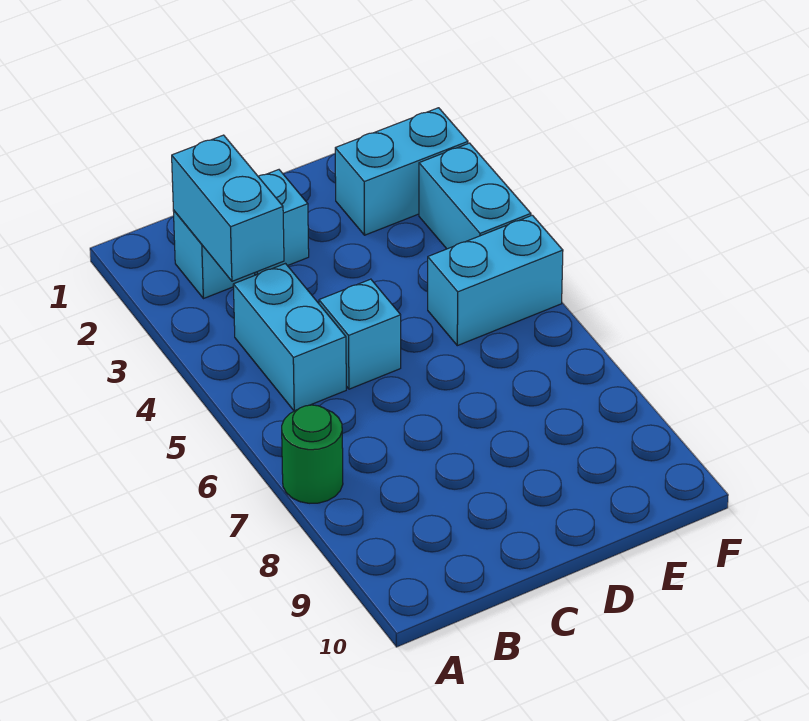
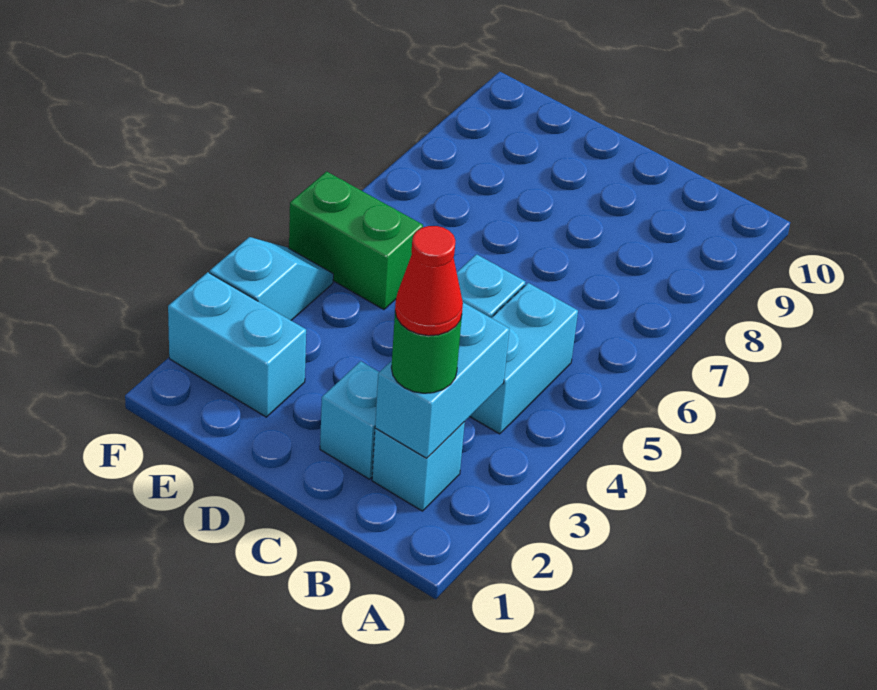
green 1x1 round brick [282,405,343,503] -> green 1x1 round brick moved to [391,313,462,393]
none -> red 1x1 cone [395,226,463,336]
cyan 1x2 brick [428,215,563,346] -> green 1x2 brick [289,172,423,310]
cyan 1x2 brick [419,143,531,249] -> cyan 1x2 slope [210,237,333,320]

